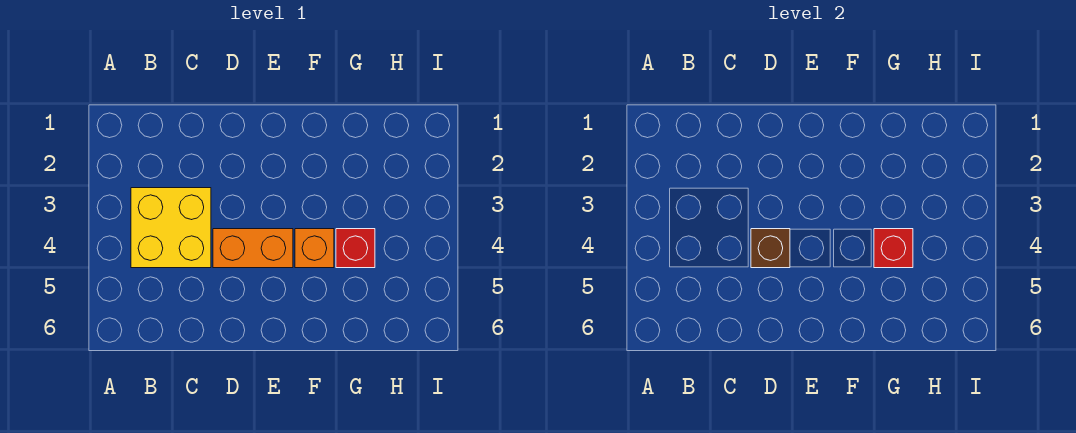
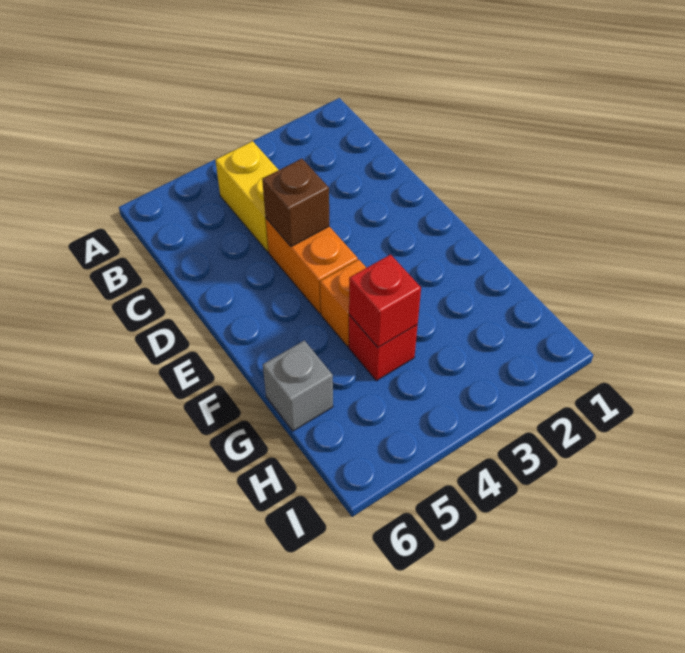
yellow 2x2 brick [131,188,211,268] -> yellow 1x2 brick [215,141,278,252]
none -> grey 1x1 brick [263,341,333,431]

